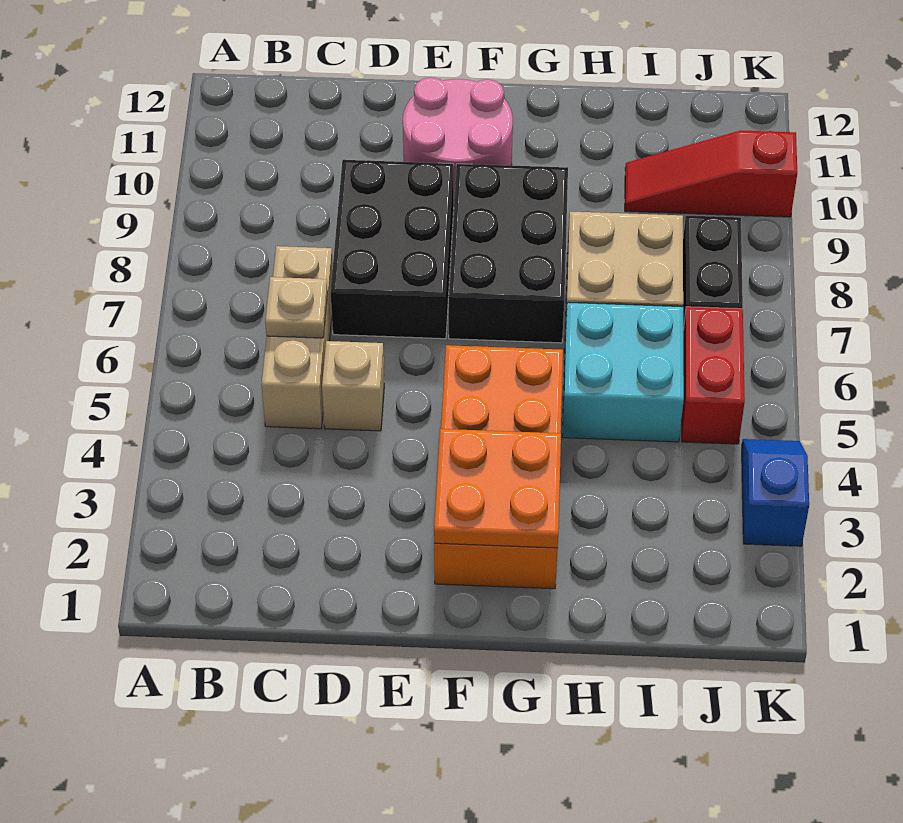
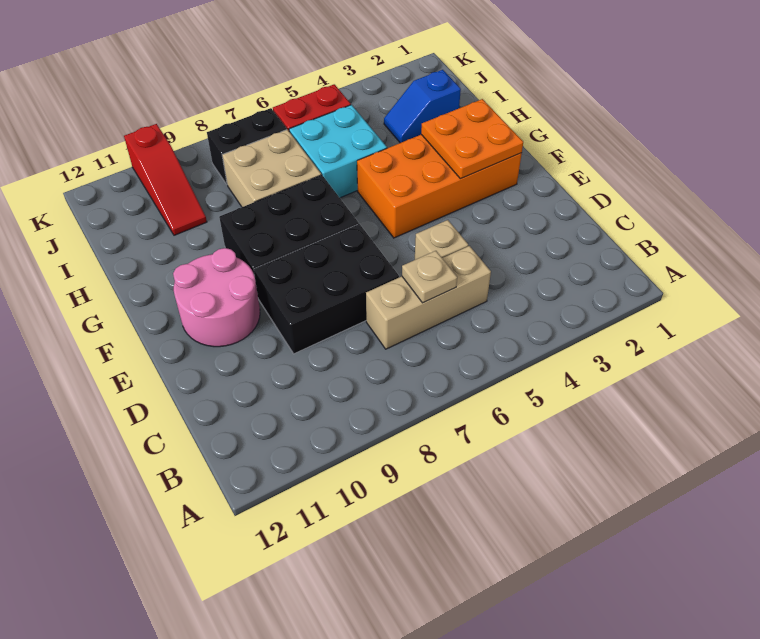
blue 1x2 slope [742,439,809,546] -> blue 1x2 slope moved to [384,70,461,143]

